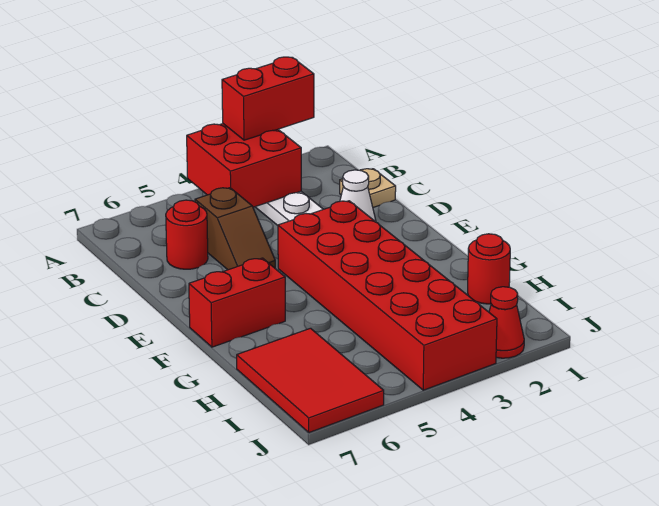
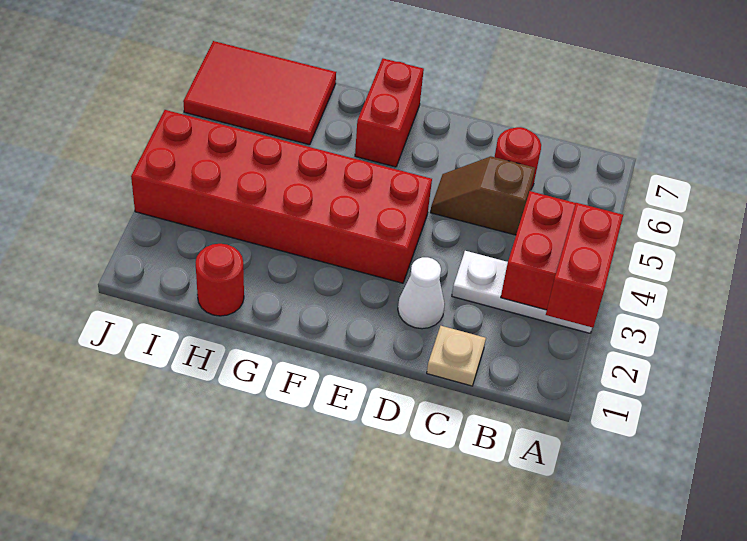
red 1x1 cone [489,287,524,358] -> none

